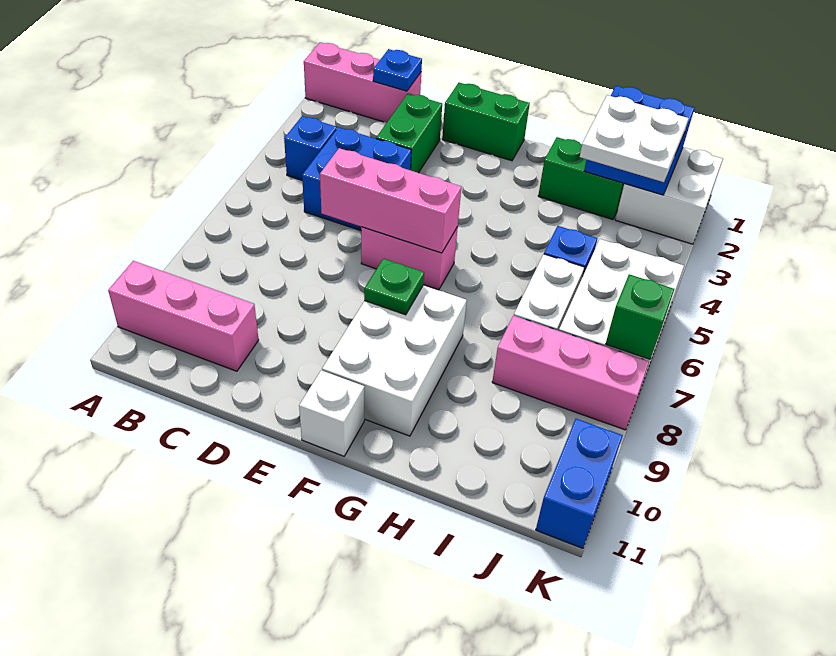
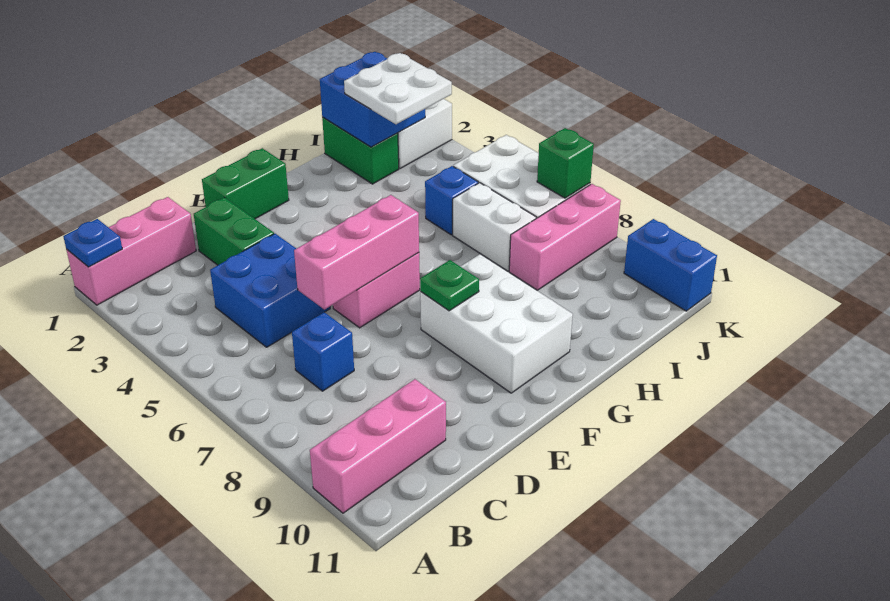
blue 1x1 brick [284,116,337,180] -> blue 1x1 brick moved to [292,312,354,391]
blue 1x1 plate [373,49,422,91] -> blue 1x1 plate moved to [63,219,122,267]
white 1x1 brick [299,370,365,456] -> none
green 1x2 brick [538,137,624,219] -> green 1x2 brick turned to [322,117,399,184]

